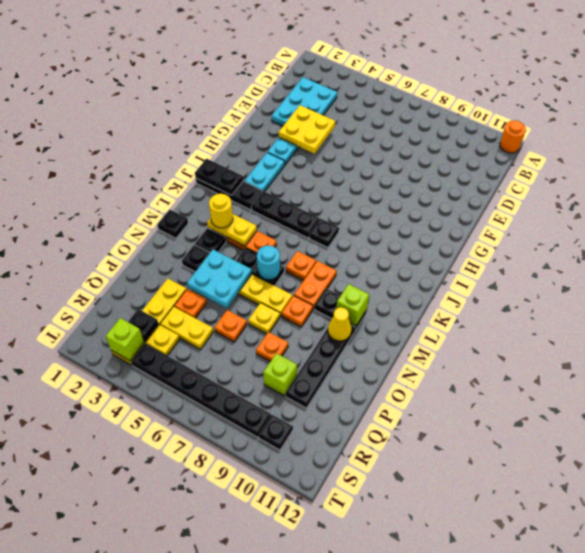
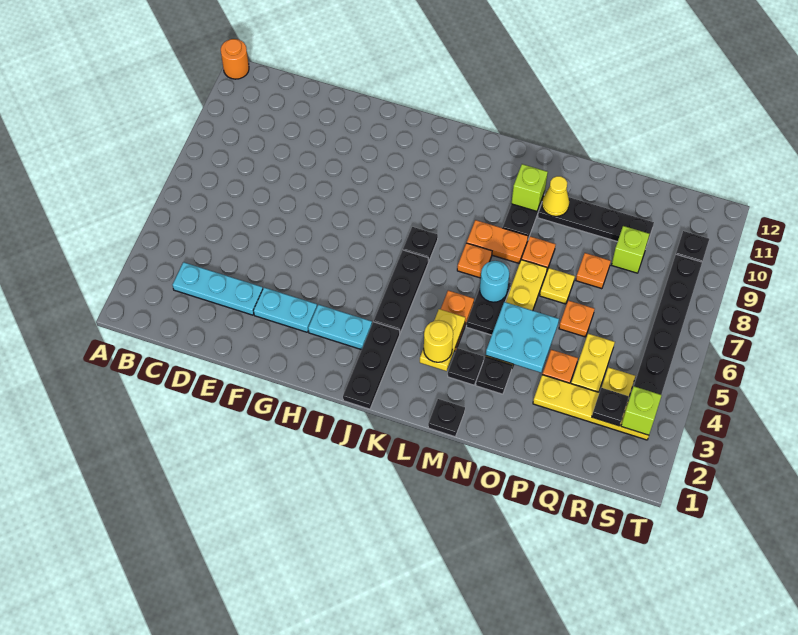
cyan 2x3 plate [272,77,337,126] -> cyan 1x3 plate [172,262,263,315]
yellow 2x2 plate [279,105,335,154] -> none
black 1x2 plate [195,159,243,195] -> none

